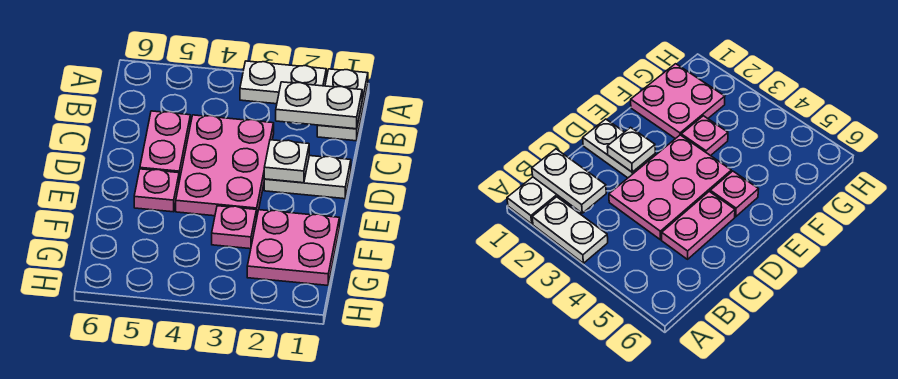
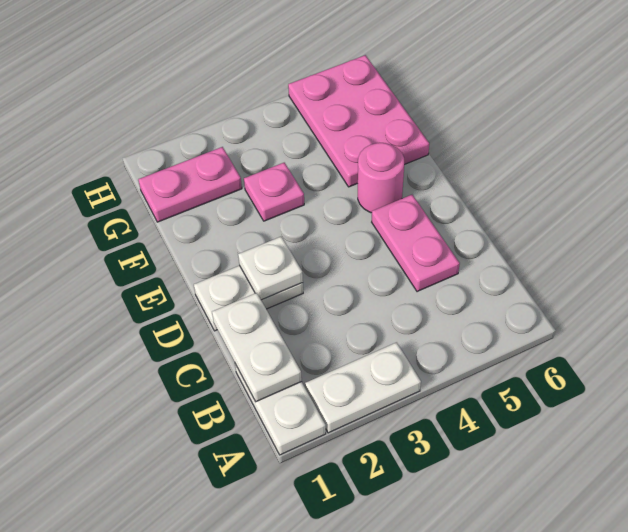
white 1x2 plate [276,82,362,129] -> white 1x2 plate turned to [212,293,302,402]
pink 2x3 plate [176,115,274,216] -> pink 2x3 plate moved to [288,55,429,187]
pink 1x1 plate [134,169,179,212] -> pink 1x1 round brick [358,143,404,213]
pink 2x2 plate [247,210,340,285] -> pink 1x2 plate [138,147,242,222]

